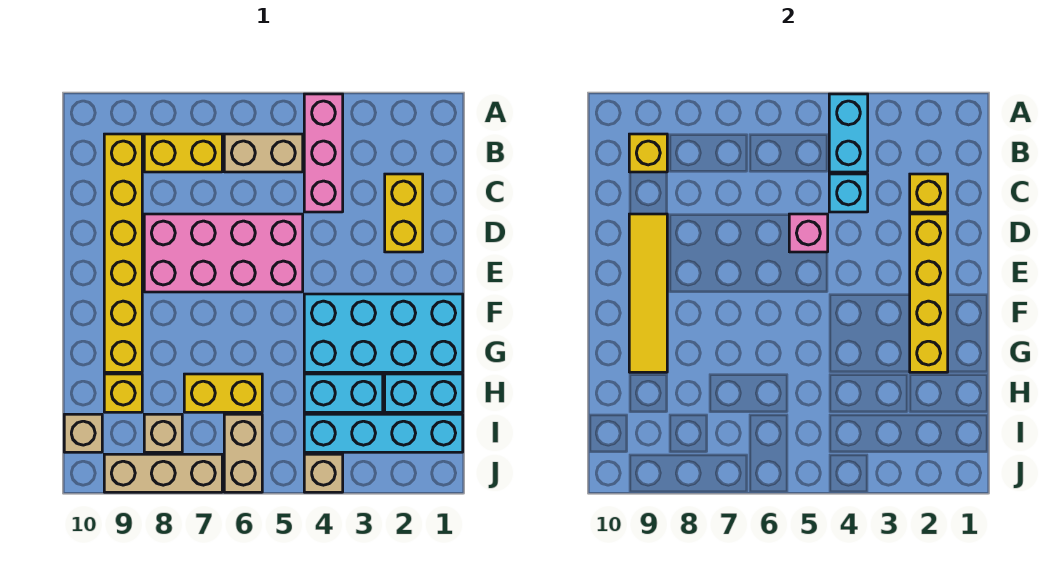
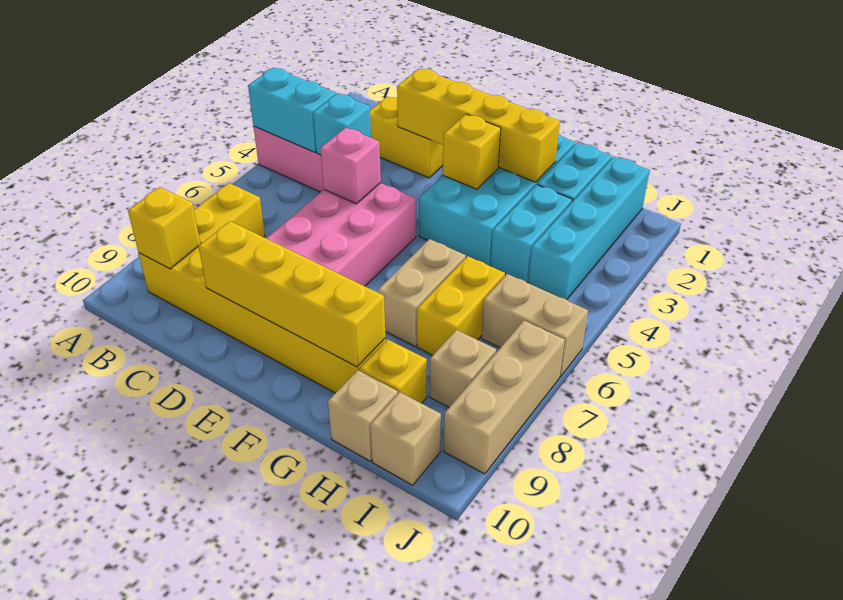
tan 1x2 brick [224,134,303,172] -> tan 1x2 brick moved to [378,239,466,346]
yellow 1x1 brick [910,174,948,212] -> yellow 1x1 brick moved to [443,114,501,189]
yellow 1x4 tile [629,214,667,372] -> yellow 1x4 brick [198,221,385,367]
tan 1x1 brick [304,454,343,492] -> tan 1x1 brick moved to [328,370,398,461]

